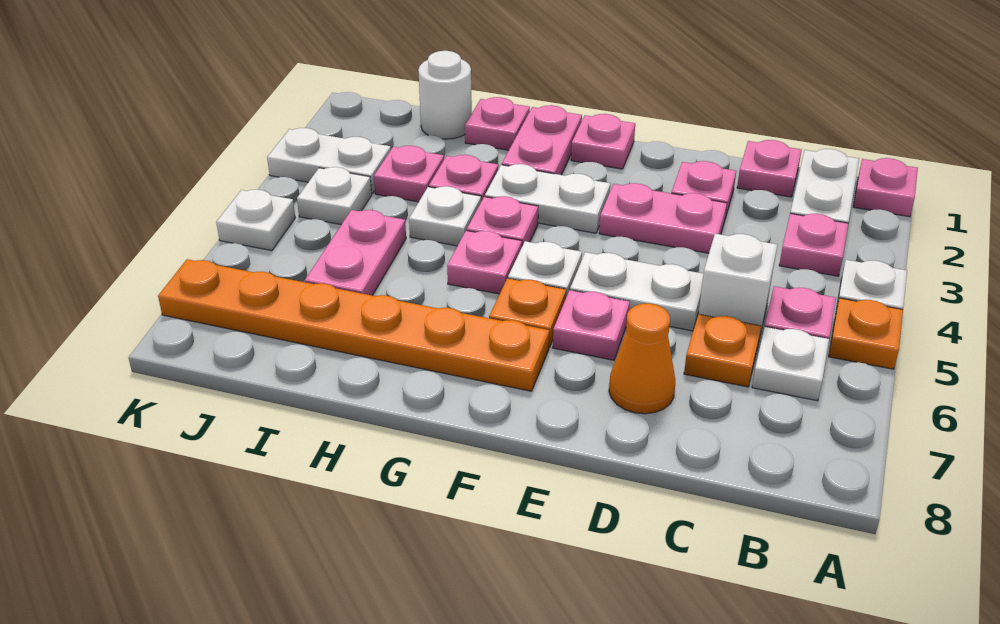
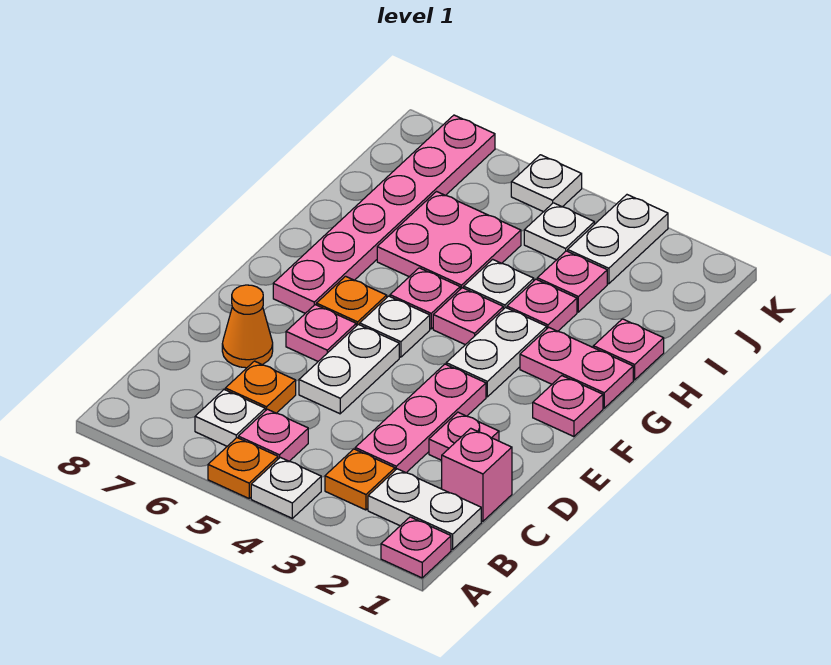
pink 1x1 plate [779,213,848,276] -> orange 1x1 plate [325,449,395,510]
pink 1x1 plate [737,140,801,197] -> pink 1x1 brick [442,428,512,521]
white 1x1 brick [698,234,777,339] -> none
pink 1x2 plate [599,183,727,253] -> pink 1x3 plate [355,364,486,473]
orange 1x6 plate [158,259,549,391] -> pink 1x6 plate [273,115,495,313]
white 1x1 round brick [418,51,472,139] -> none
pink 1x2 plate [305,210,406,295] -> pink 2x2 plate [377,192,521,289]

